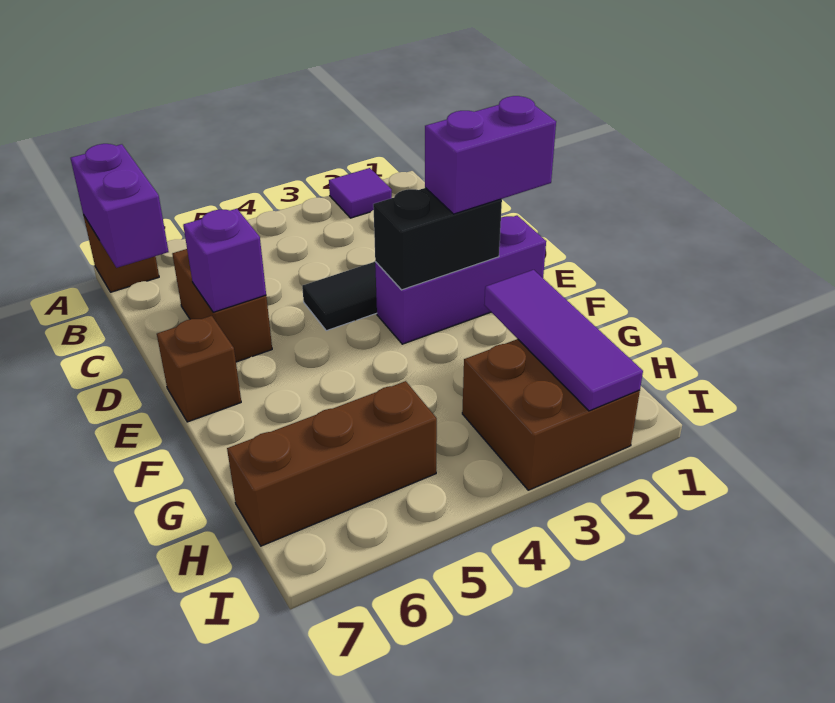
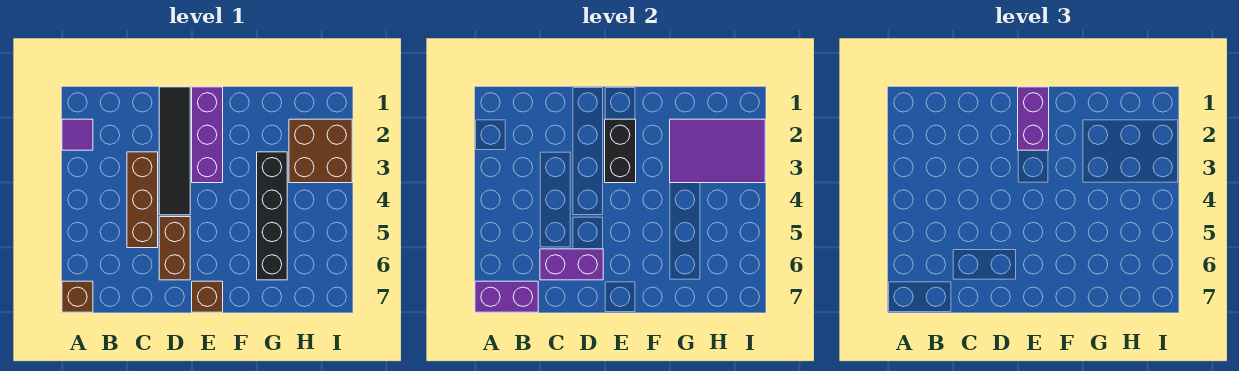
brown 1x2 brick [172,249,272,362] -> brown 1x2 brick turned to [159,217,190,280]
purple 1x1 brick [183,209,266,312] -> purple 1x2 brick [540,249,603,280]
purple 1x3 tile [484,270,643,411] -> purple 2x3 tile [670,119,765,183]
none -> black 1x4 brick [257,152,287,280]
brown 1x3 brick [227,381,437,546] -> brown 1x3 brick moved to [127,152,158,248]

